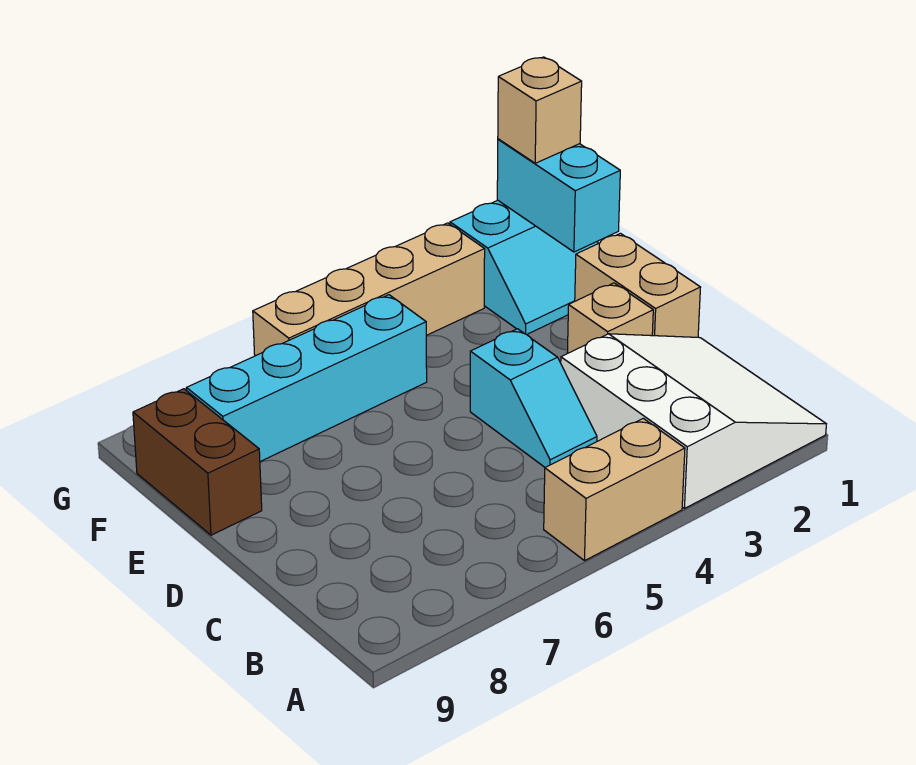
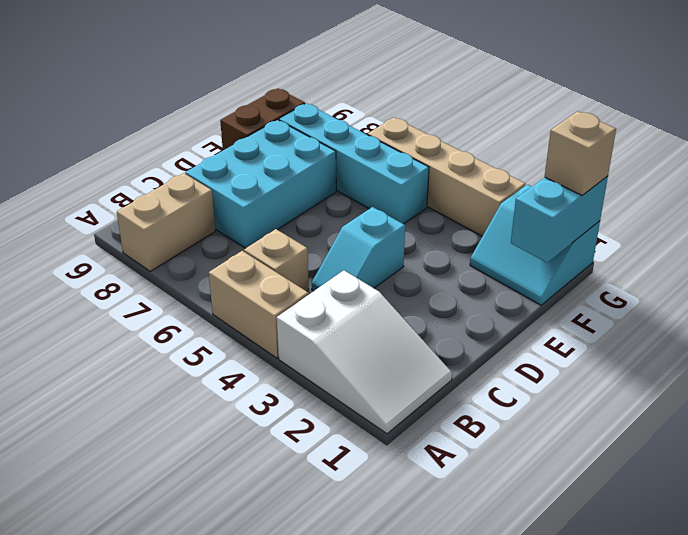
white 3x3 slope [561,334,826,509] -> white 2x3 slope [277,270,452,434]
none -> cyan 2x3 brick [185,120,336,248]
tan 1x2 brick [575,233,701,337] -> tan 1x2 brick moved to [117,173,215,271]
tan 1x1 brick [567,283,653,353] -> tan 1x1 brick moved to [244,229,309,291]

